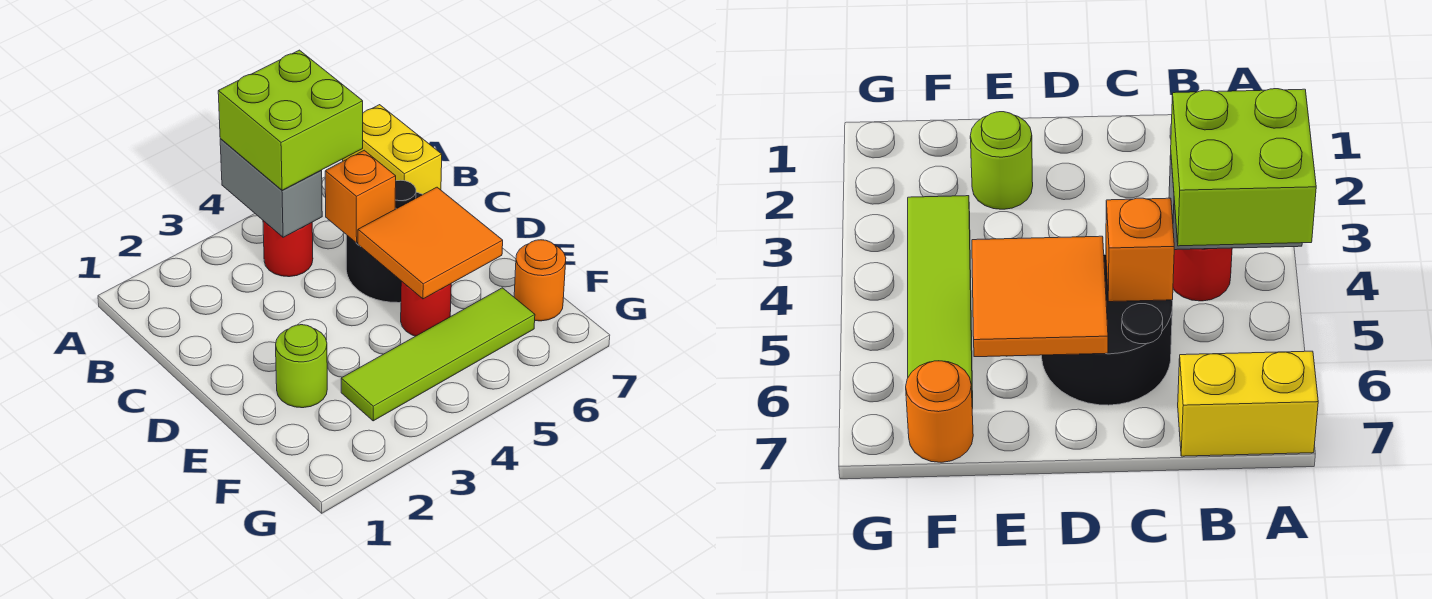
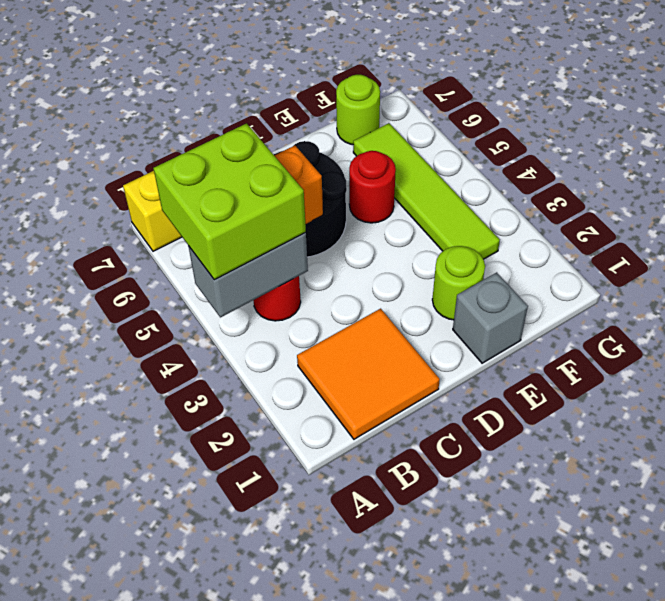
orange 2x2 tile [358,187,503,299] -> orange 2x2 tile moved to [297,309,440,439]
none -> grey 1x1 brick [453,272,528,363]
orange 1x1 round brick [514,240,566,321] -> lime 1x1 round brick [336,75,380,145]

